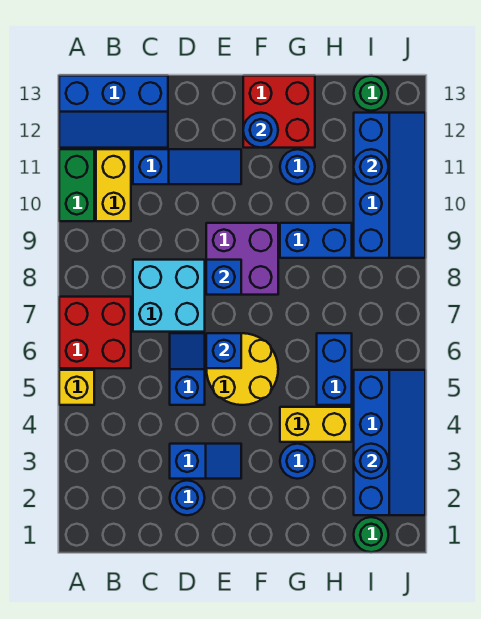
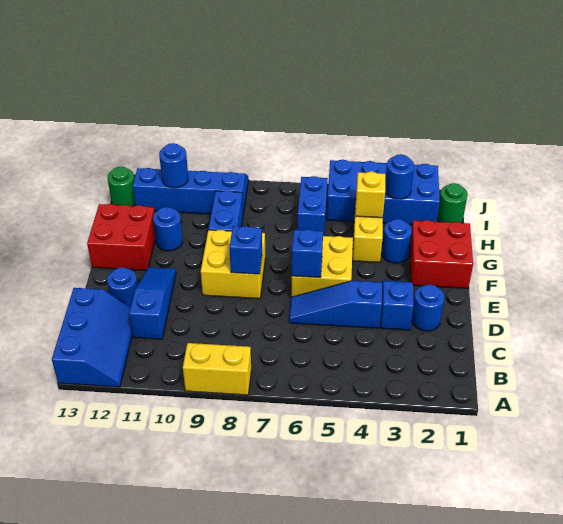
yellow 1x1 brick [59,370,94,405] -> yellow 1x1 brick moved to [355,172,385,218]
red 2x2 brick [59,297,131,368] -> red 2x2 brick moved to [410,220,473,288]
green 1x2 brick [59,149,94,221] -> none
yellow 1x2 brick [96,149,131,221] -> yellow 1x2 brick moved to [183,343,251,395]
cyan 2x2 brick [133,260,205,332] -> none
blue 1x2 slope [170,333,205,405] -> blue 1x3 slope [289,281,382,328]
yellow 2x2 round brick [206,333,278,405] -> yellow 2x2 brick [291,236,353,297]
purple 2x2 brick [206,223,278,295] -> yellow 2x2 brick [201,230,265,299]
blue 1x1 round brick [243,113,278,148] -> blue 1x1 round brick moved to [107,267,138,307]
blue 1x2 brick [317,333,352,405] -> blue 1x2 brick turned to [297,176,328,236]
blue 2x4 slope [354,370,425,515] -> blue 2x4 brick [327,160,440,225]

